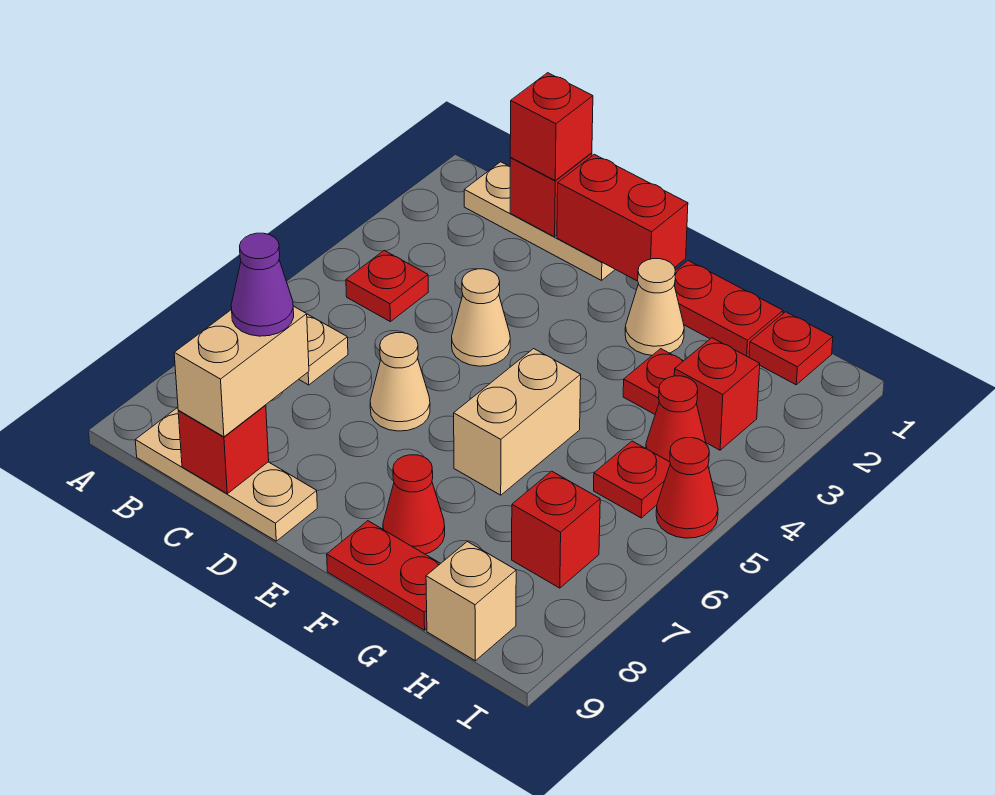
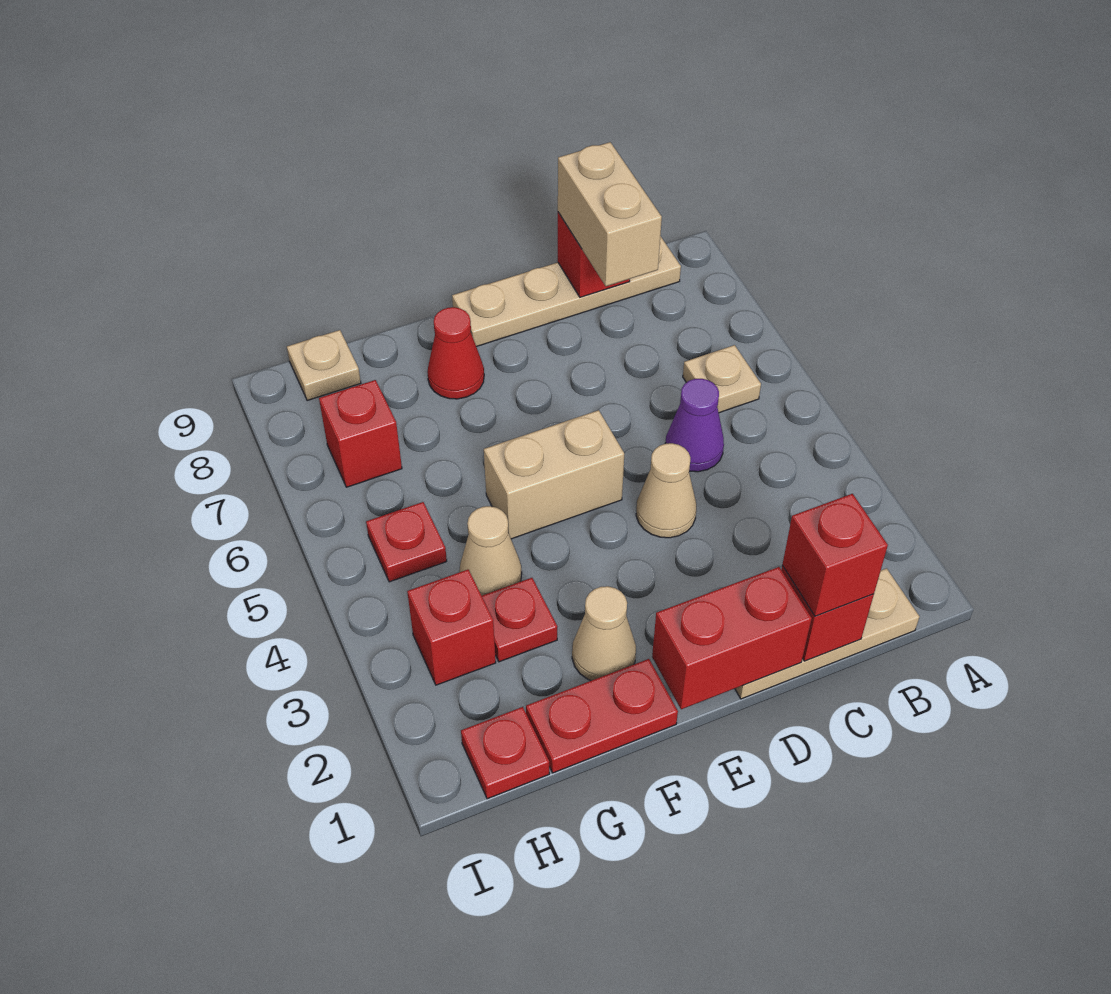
red 1x1 plate [346,251,428,322] -> none
tan 1x3 plate [135,408,317,541] -> tan 1x4 plate [452,236,681,347]
purple 1x1 cone [231,233,294,336] -> purple 1x1 cone moved to [665,379,724,472]
tan 1x1 cone [370,333,430,431] -> tan 1x1 cone moved to [459,506,522,596]
tan 1x2 brick [454,349,581,495] -> tan 1x2 brick turned to [484,410,624,539]
red 1x2 plate [327,521,441,630] -> none
red 1x1 cone [646,376,706,462] -> none
tan 1x1 brick [426,542,516,661] -> tan 1x1 plate [287,330,361,401]
red 1x1 cone [656,438,718,538] -> none

